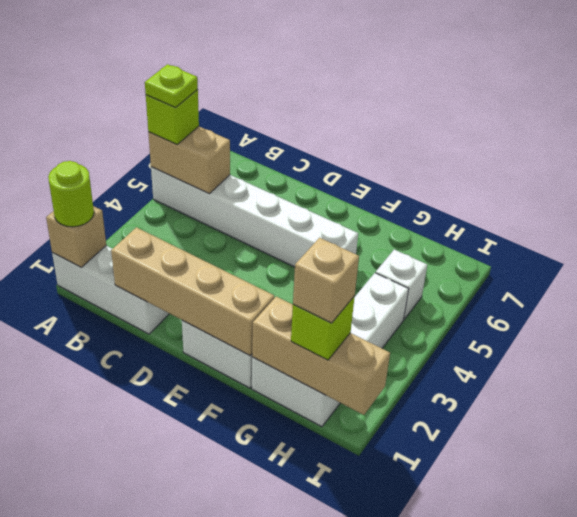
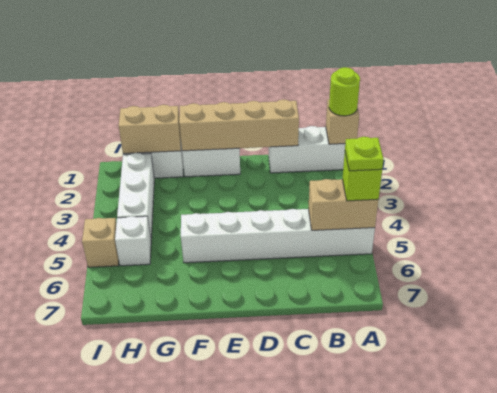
tan 1x3 brick [252,296,390,415] -> tan 1x2 brick [119,105,181,153]
lime 1x1 brick [291,296,355,360] -> none
tan 1x1 brick [293,238,359,323] -> tan 1x1 brick moved to [82,218,119,267]

